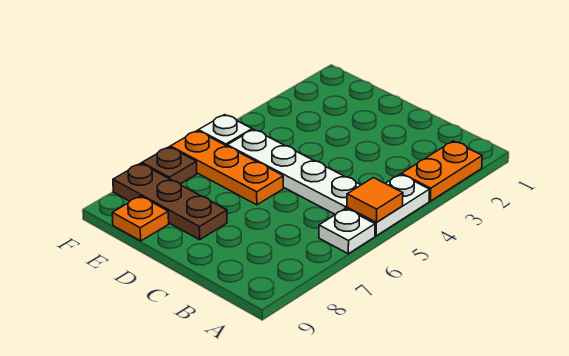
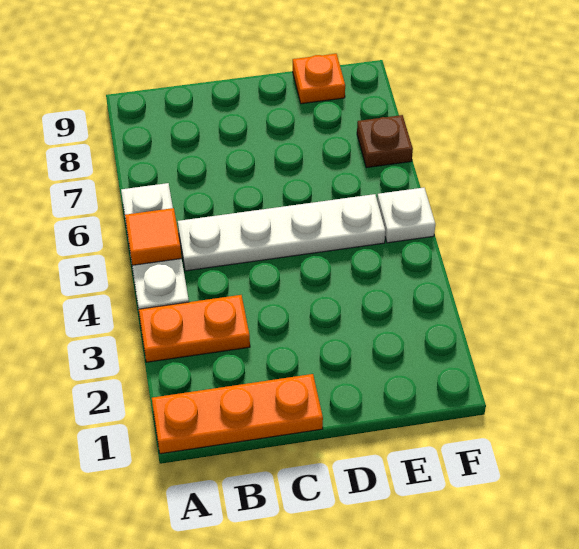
orange 1x2 plate [401,141,482,201] -> orange 1x2 plate turned to [139,295,250,362]
orange 1x3 plate [170,131,283,205] -> orange 1x3 plate moved to [152,374,323,454]
brown 1x3 plate [113,163,227,240] -> none

